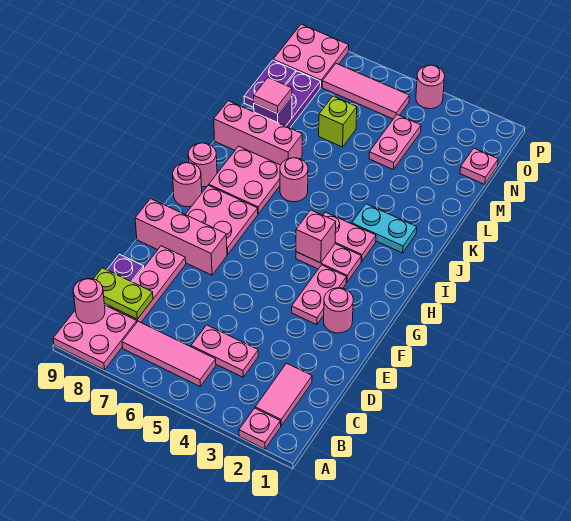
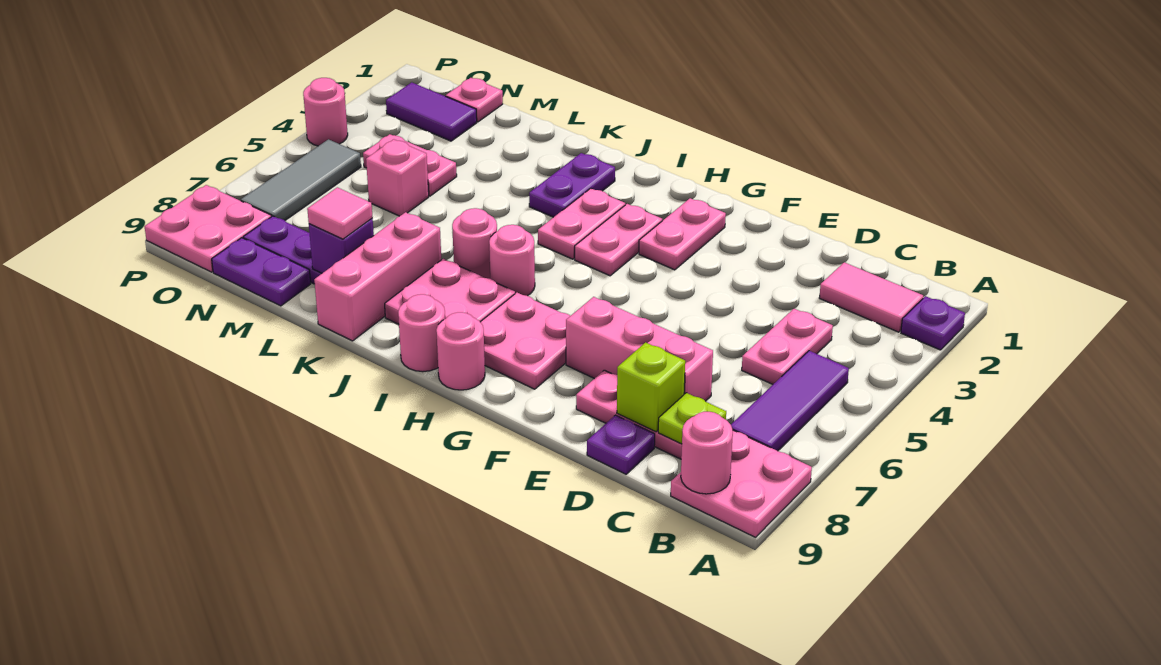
pink 1x1 plate [239,408,281,449] -> purple 1x1 plate [901,296,965,350]
pink 1x3 tile [122,321,216,386] -> purple 1x3 tile [731,351,849,451]
lime 1x2 plate [94,268,153,319] -> lime 1x1 plate [658,393,726,444]
pink 1x1 round brick [324,288,353,333] -> pink 1x1 round brick moved to [489,225,535,296]
pink 1x2 plate [292,265,347,325] -> pink 1x2 plate turned to [639,198,726,270]
pink 1x3 brick [135,199,227,275] -> pink 1x3 brick turned to [566,297,713,401]
pink 1x1 brick [296,210,336,263] -> pink 1x1 brick moved to [366,139,429,216]
cyan 1x2 plate [352,204,417,253] -> purple 1x2 plate [529,153,615,217]
lime 1x1 brick [319,96,357,147] -> lime 1x1 brick moved to [617,342,685,432]
none -> purple 1x2 tile [386,82,477,141]
pink 1x3 tile [322,64,409,119] -> grey 1x3 tile [241,139,361,220]

